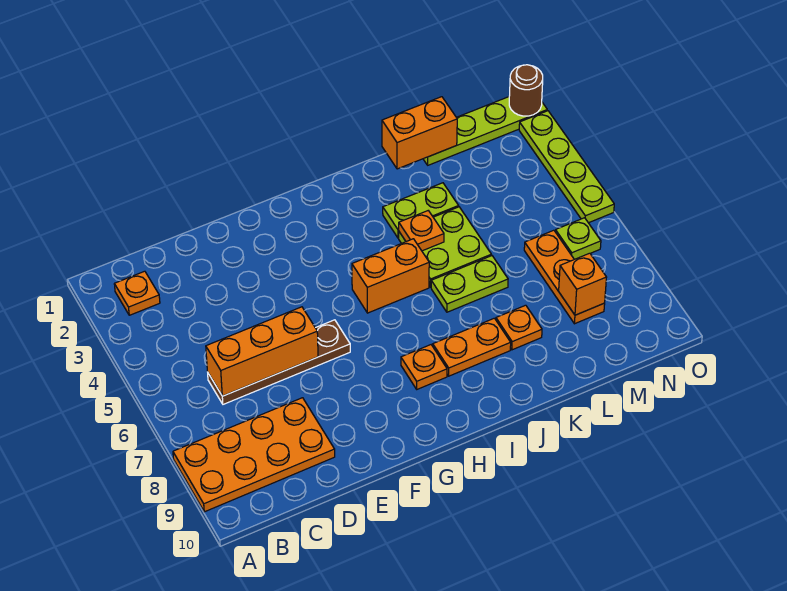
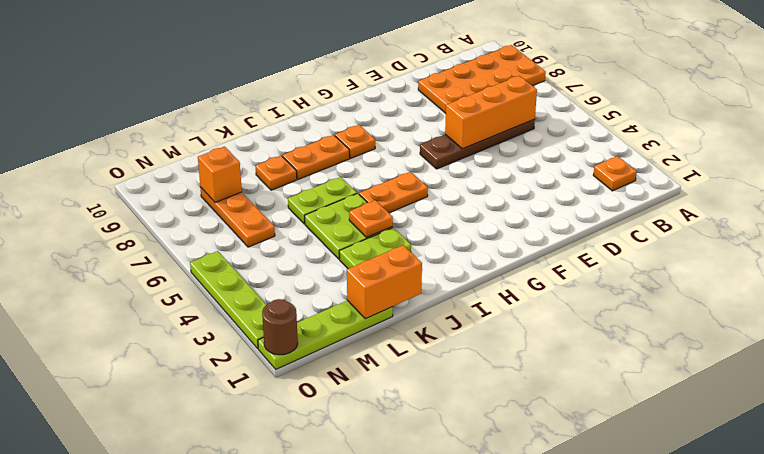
orange 1x2 brick [352,239,429,313] -> orange 1x2 plate [359,172,428,213]
lime 1x1 plate [555,218,601,259] -> none

